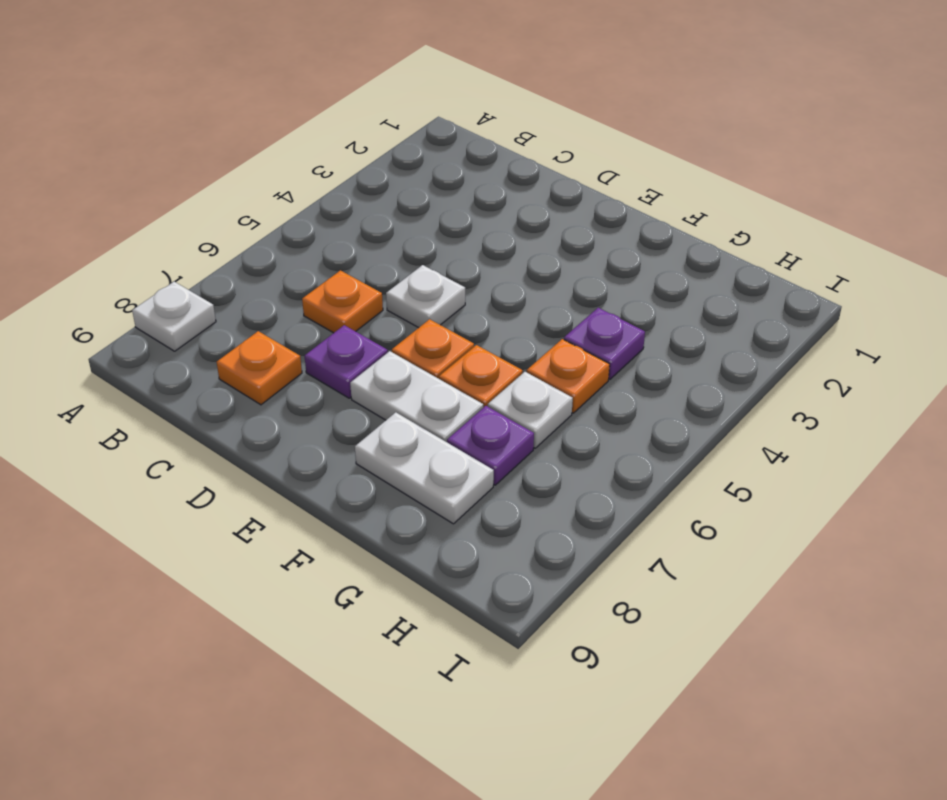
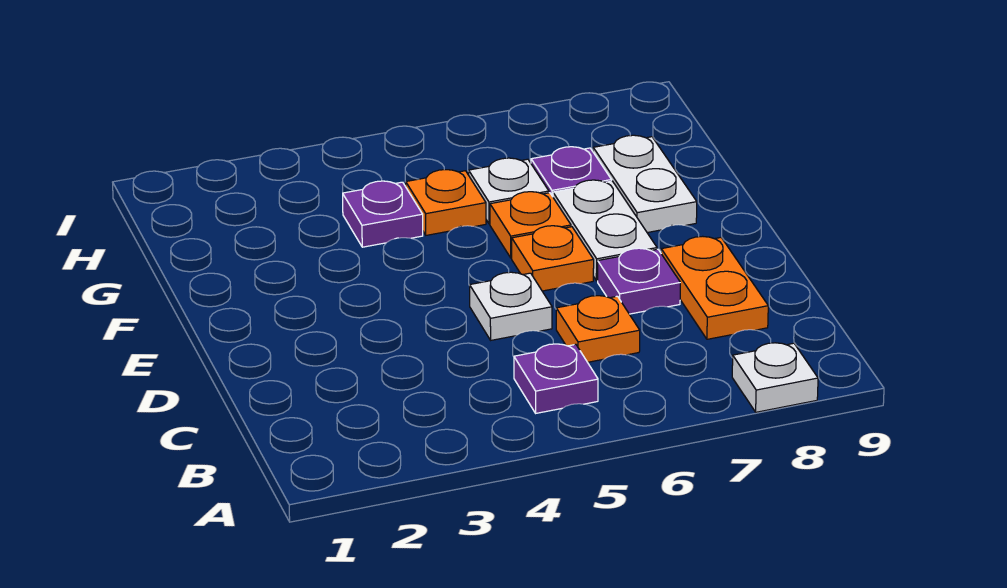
none -> purple 1x1 plate [514,344,598,413]
orange 1x1 plate [217,331,302,405] -> orange 1x2 plate [661,236,768,339]

